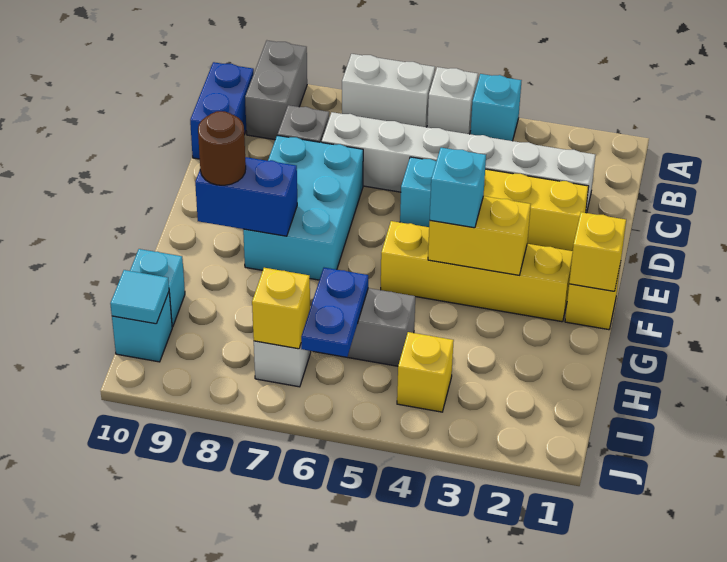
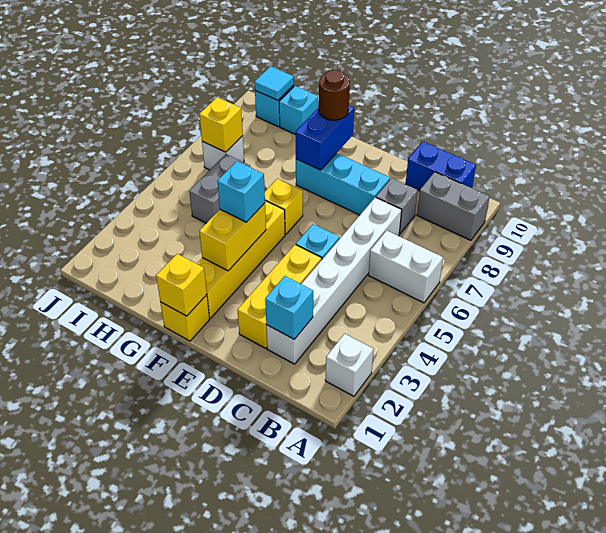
cyan 1x1 brick [471,74,521,141] -> cyan 1x1 brick moved to [265,276,313,339]
white 1x1 brick [427,67,478,134] -> white 1x1 brick moved to [325,334,374,396]
white 1x2 brick [342,54,435,127] -> white 1x2 brick turned to [369,230,443,303]
cyan 2x3 brick [243,135,363,280] -> cyan 1x3 brick [296,153,390,215]
blue 1x2 plate [301,268,368,357] -> none
yellow 1x1 brick [397,332,454,412] -> yellow 1x1 brick moved to [265,178,303,234]

